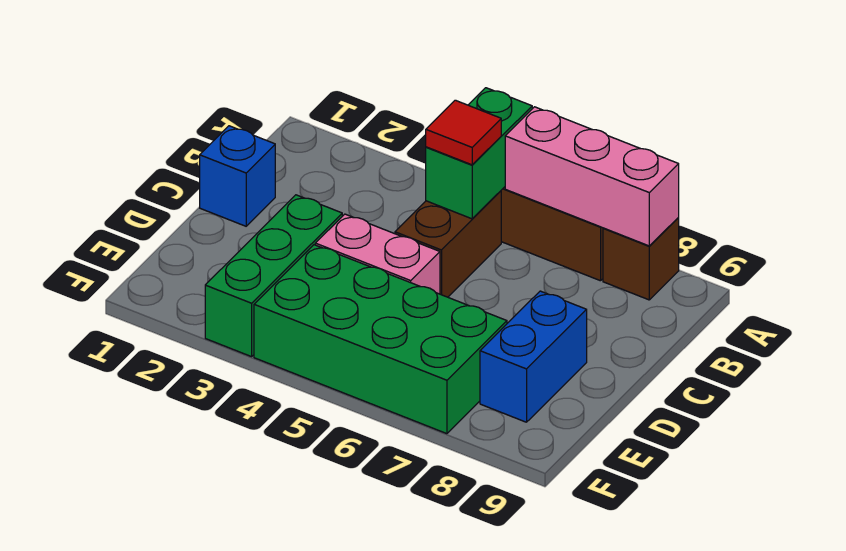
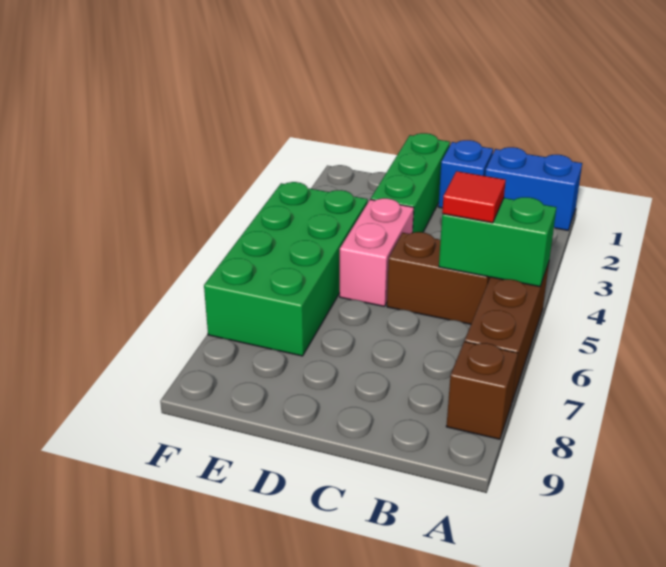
pink 1x3 brick [505,107,679,246] -> none
green 1x3 brick [205,195,342,357] -> green 1x3 brick turned to [371,133,450,233]
blue 1x2 brick [480,291,587,422] -> blue 1x2 brick moved to [485,147,582,230]

